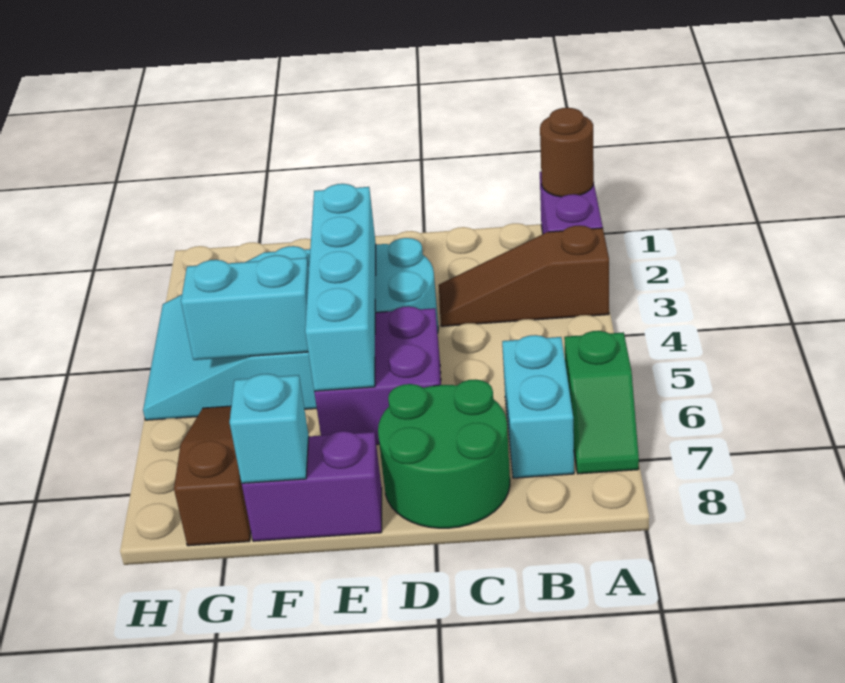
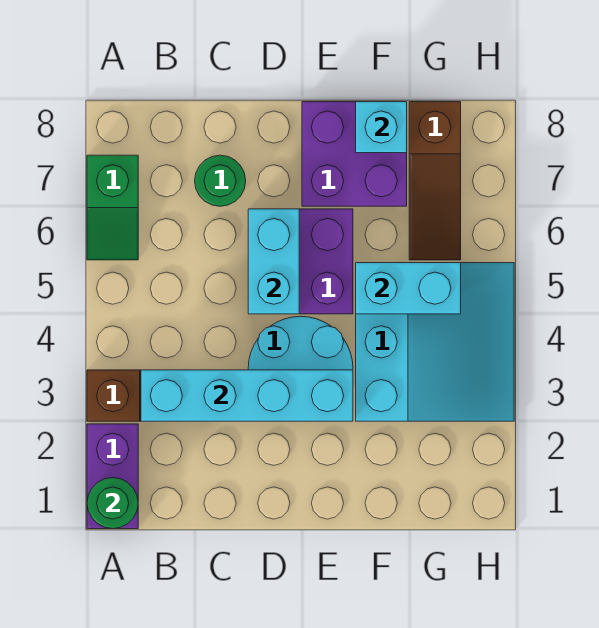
brown 1x1 round brick [540,108,594,197] -> green 1x1 round brick [87,478,138,529]
green 1x2 slope [564,331,639,474] -> green 1x2 slope turned to [87,155,138,260]
cyan 1x2 brick [502,335,574,478] -> cyan 1x2 brick moved to [248,209,299,314]
green 2x2 round brick [378,379,510,528] -> green 1x1 round brick [195,155,246,206]
cyan 1x4 brick [305,184,376,391] -> cyan 1x4 brick turned to [141,370,353,421]
purple 1x2 brick [242,431,382,541] -> purple 2x2 brick [302,102,407,206]

